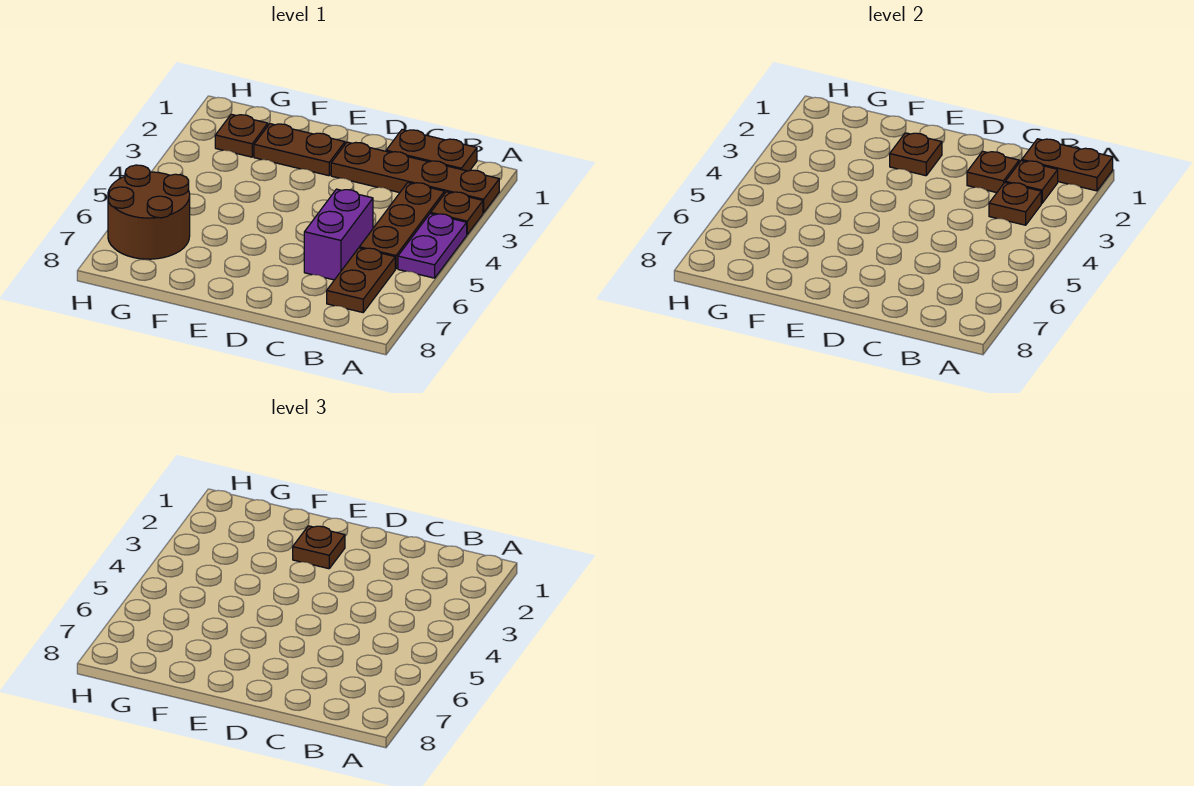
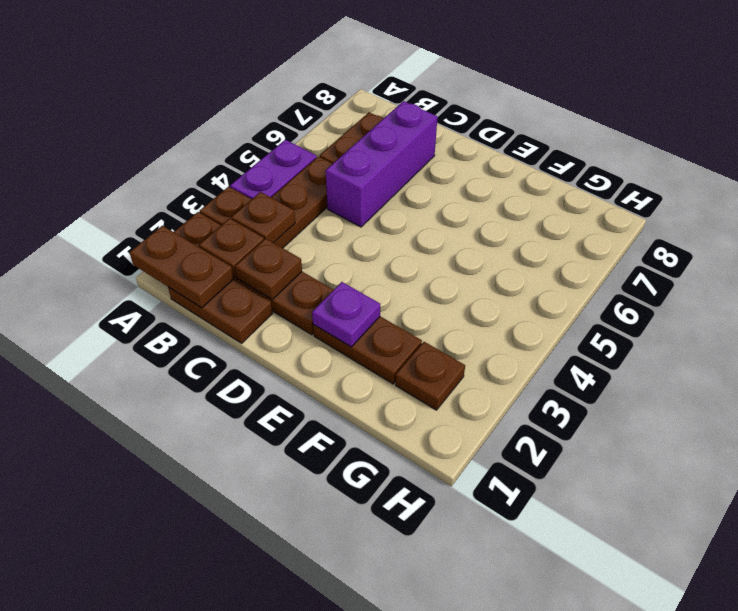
purple 1x2 brick [304,189,373,280] -> purple 1x3 brick [326,101,437,227]
brown 1x1 plate [890,133,942,176] -> purple 1x1 plate [312,282,380,347]
brown 1x1 plate [293,526,345,569] -> none
brown 2x2 round brick [108,165,190,259] -> none

